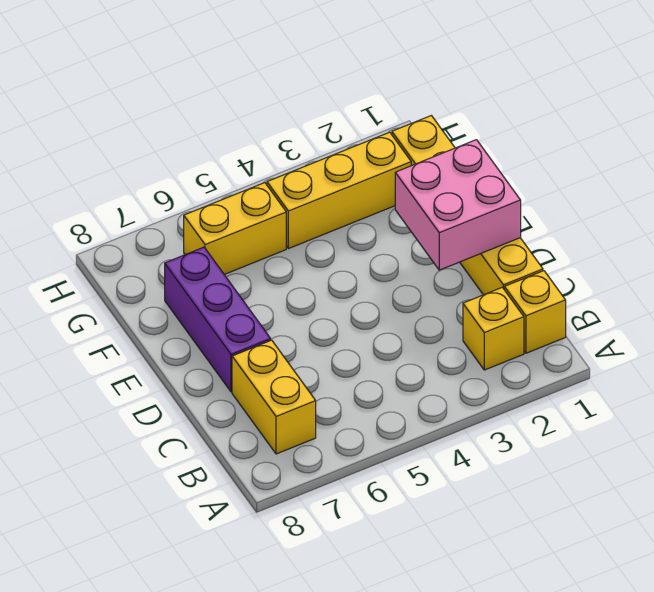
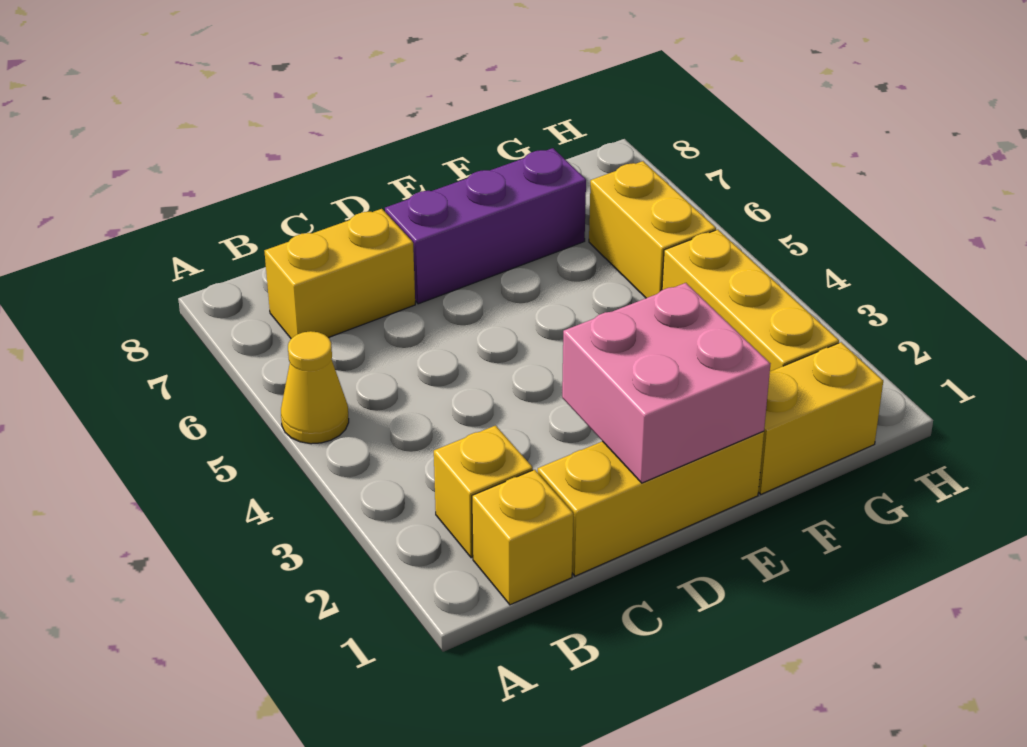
none -> yellow 1x1 cone [281,331,349,444]

